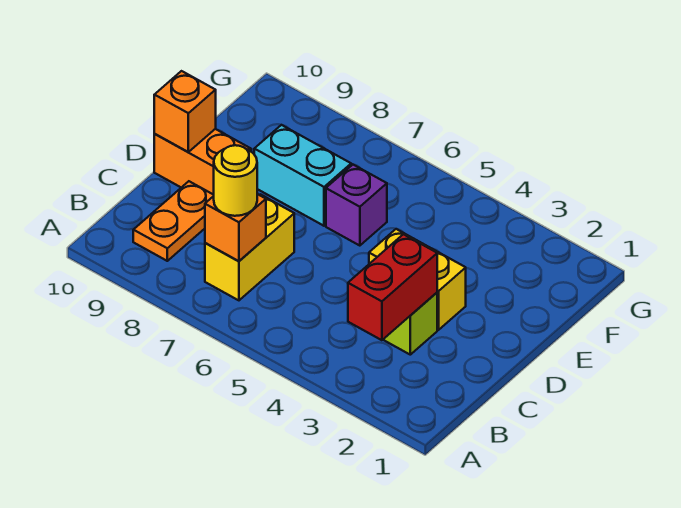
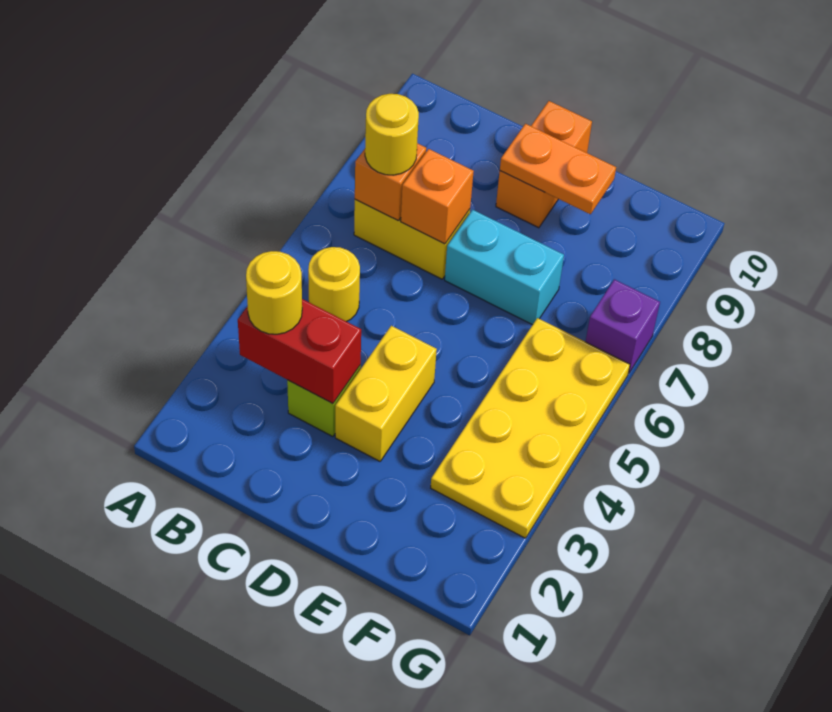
none -> yellow 1x1 round brick [246,251,302,334]
none -> yellow 1x1 round brick [308,247,360,322]
orange 1x2 plate [133,181,214,261] -> orange 1x2 plate moved to [500,124,616,214]
orange 1x1 brick [154,71,216,152] -> orange 1x1 brick moved to [401,149,474,244]
purple 1x1 brick [326,165,387,246] -> purple 1x1 brick moved to [586,279,660,373]
cyan 1x2 brick [254,125,351,226] -> cyan 1x2 brick turned to [445,210,564,325]
none -> yellow 2x4 plate [431,318,630,538]

